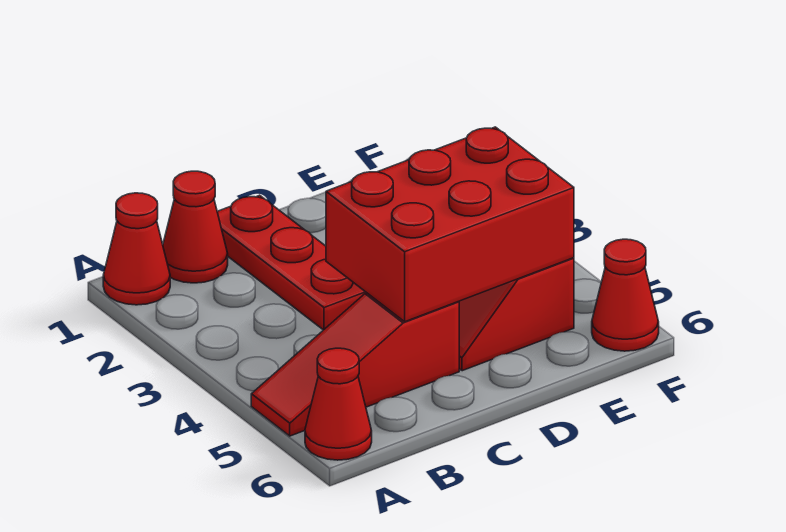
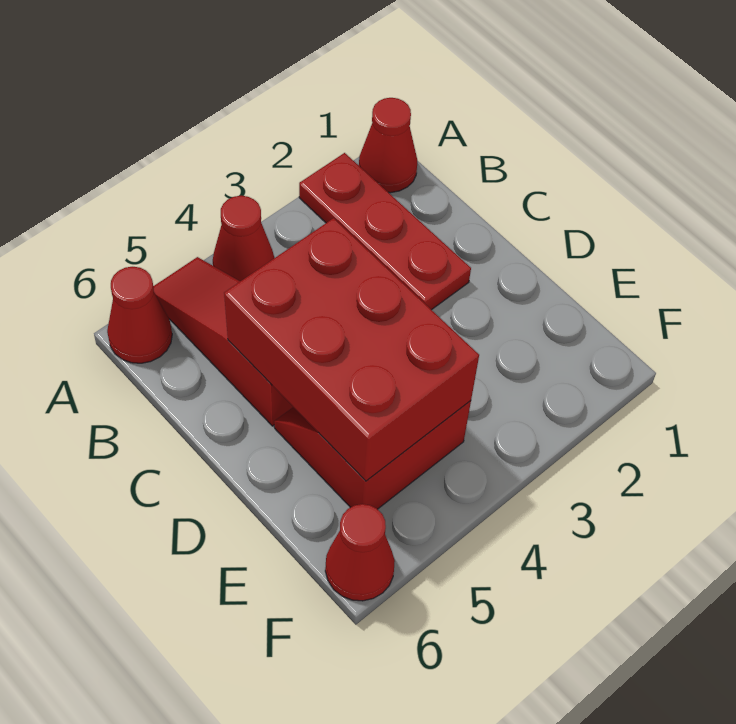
red 1x1 cone [163,171,228,283] -> red 1x1 cone moved to [213,196,274,281]
red 1x3 plate [217,195,366,330] -> red 1x3 plate turned to [299,153,471,310]

